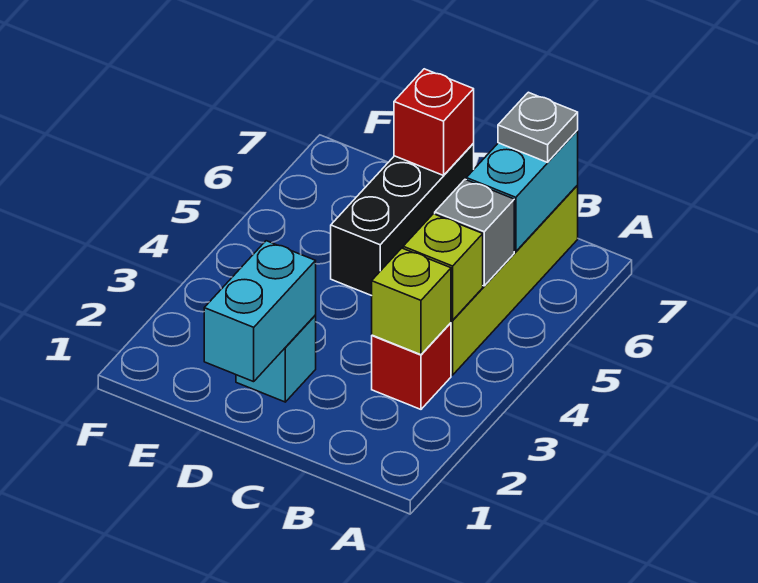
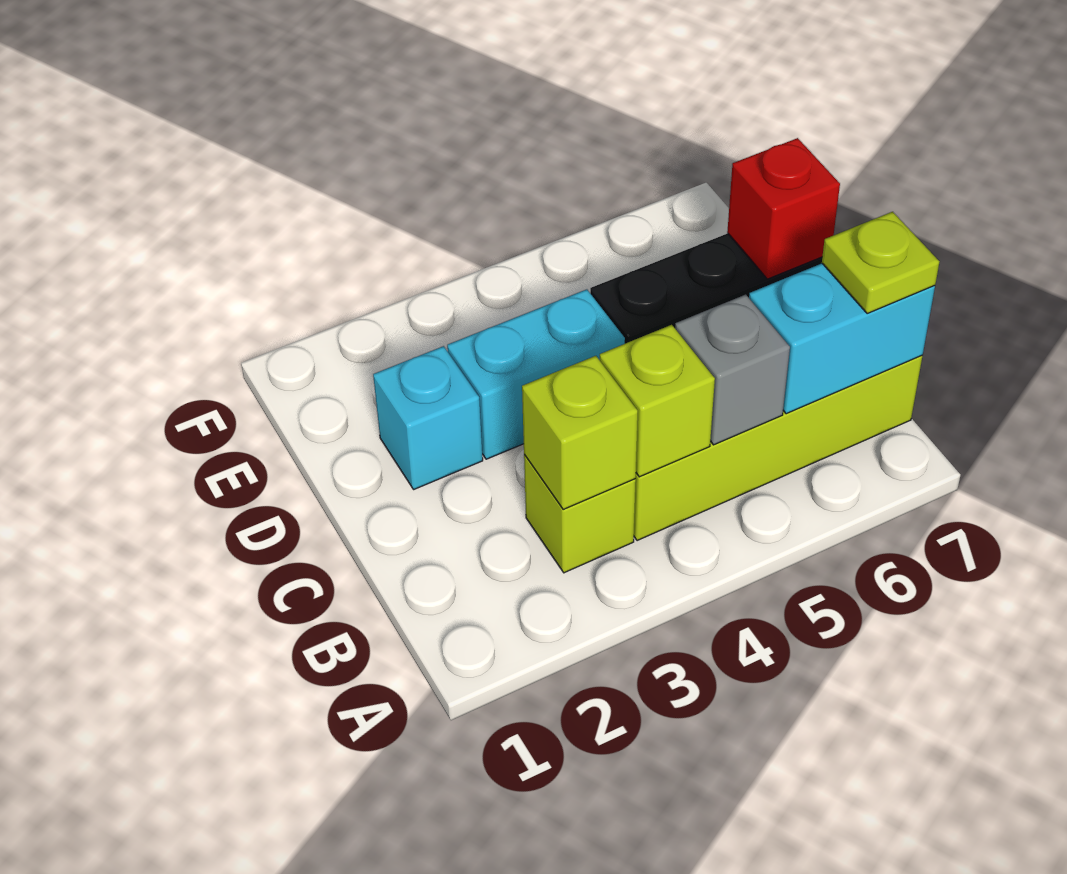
red 1x1 brick [372,323,451,409] -> lime 1x1 brick [524,455,636,573]
grey 1x1 plate [498,92,578,162] -> lime 1x1 plate [822,212,939,313]
cyan 1x2 brick [204,241,316,382] -> cyan 1x2 brick moved to [447,289,625,459]

